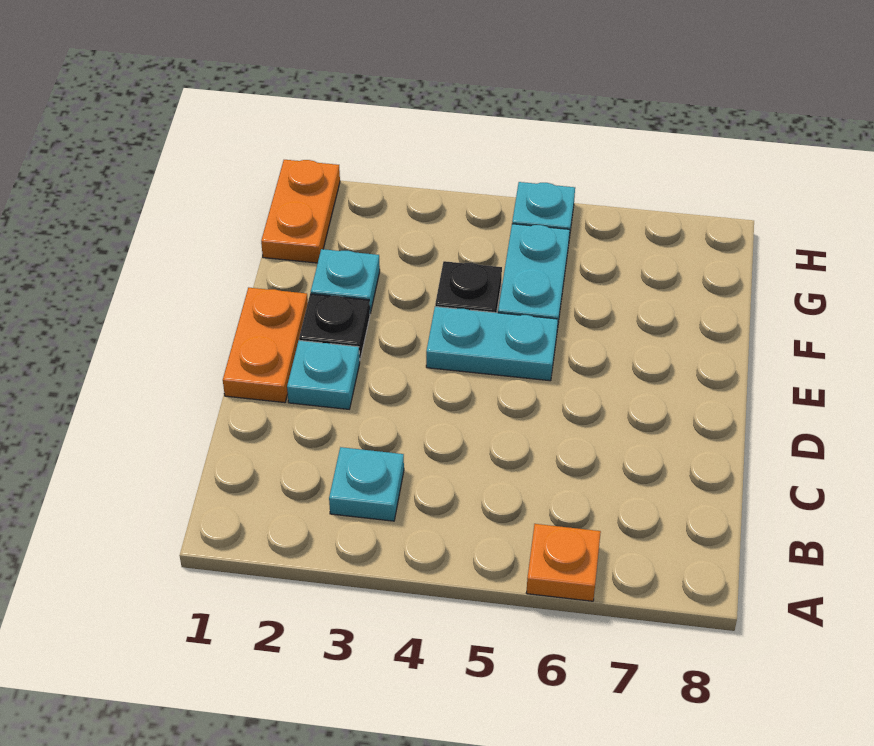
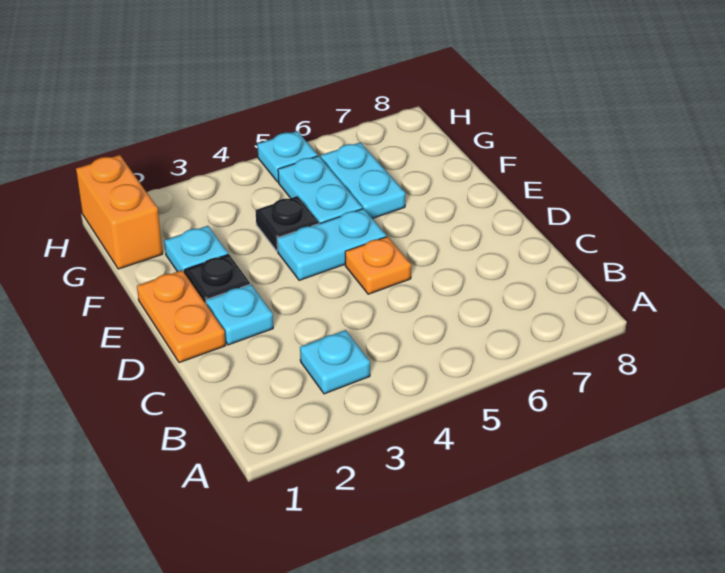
orange 1x1 plate [526,524,601,601] -> orange 1x1 plate moved to [345,237,411,294]
none -> cyan 1x2 plate [321,142,405,219]
orange 1x2 plate [261,160,340,263] -> orange 1x2 brick [76,155,163,269]

